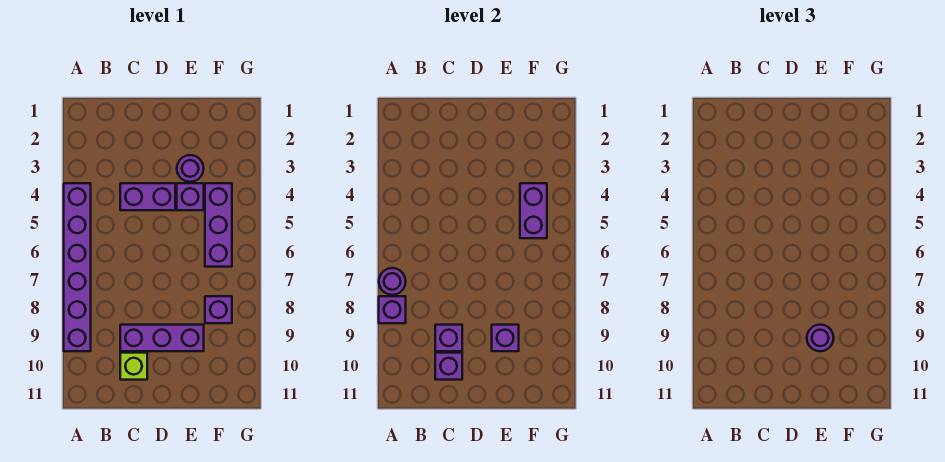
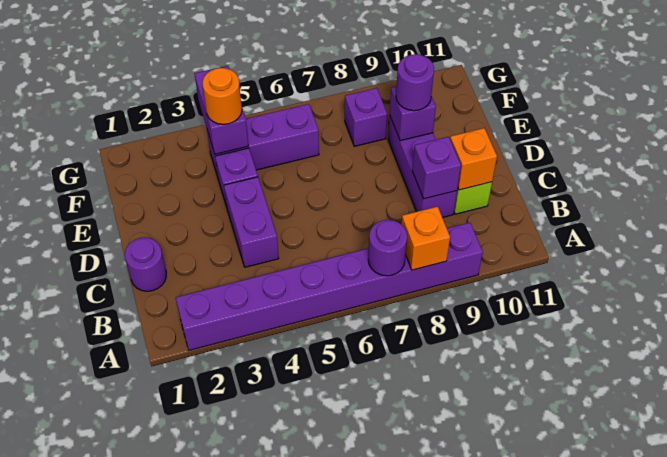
purple 1x6 brick [64,183,91,351] -> purple 1x8 brick [176,223,483,350]
purple 1x1 brick [379,296,406,323] -> orange 1x1 brick [401,207,450,270]
purple 1x1 brick [435,353,462,380] -> orange 1x1 brick [450,128,497,190]
purple 1x1 round brick [177,155,204,182] -> purple 1x1 round brick moved to [125,238,166,291]
purple 1x2 brick [520,183,547,238] -> purple 1x2 brick turned to [194,66,248,154]
none -> orange 1x1 round brick [203,68,242,124]

